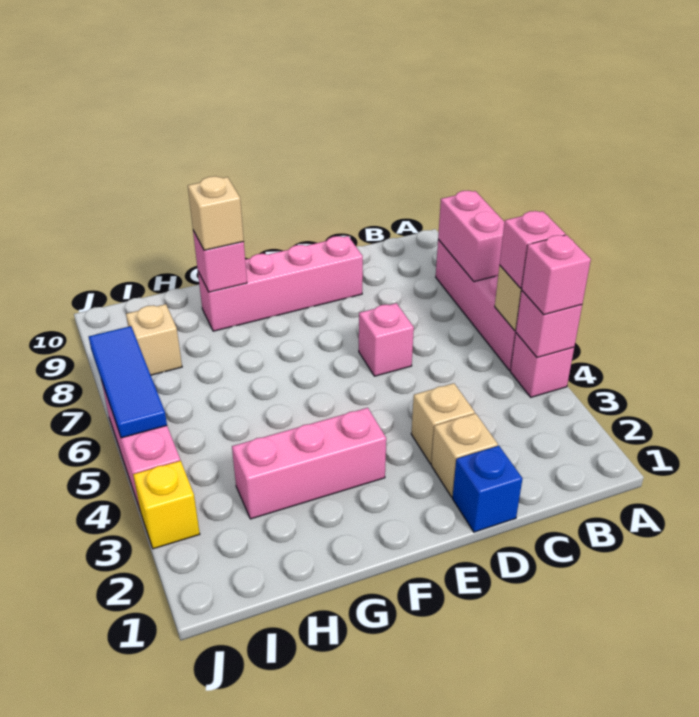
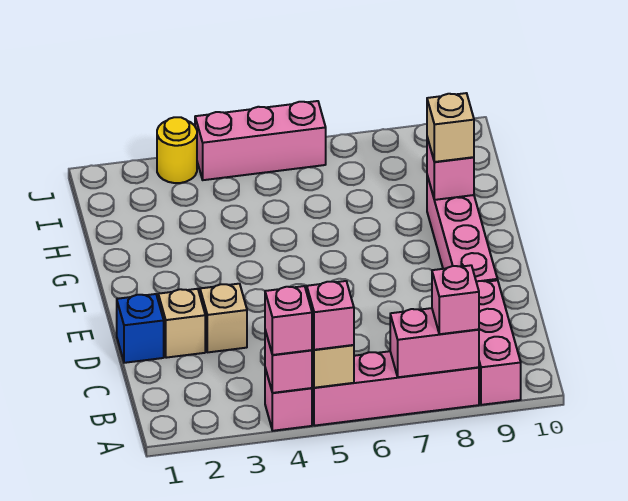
pink 1x1 brick [359,303,414,376] -> pink 1x1 brick moved to [432,265,479,334]
pink 1x3 brick [232,408,386,519] -> pink 1x3 brick moved to [476,280,521,405]
tan 1x1 brick [126,304,182,375] -> none
yellow 1x1 brick [133,461,200,549] -> yellow 1x1 round brick [157,117,197,183]
blue 1x3 tile [89,326,167,438] -> none

